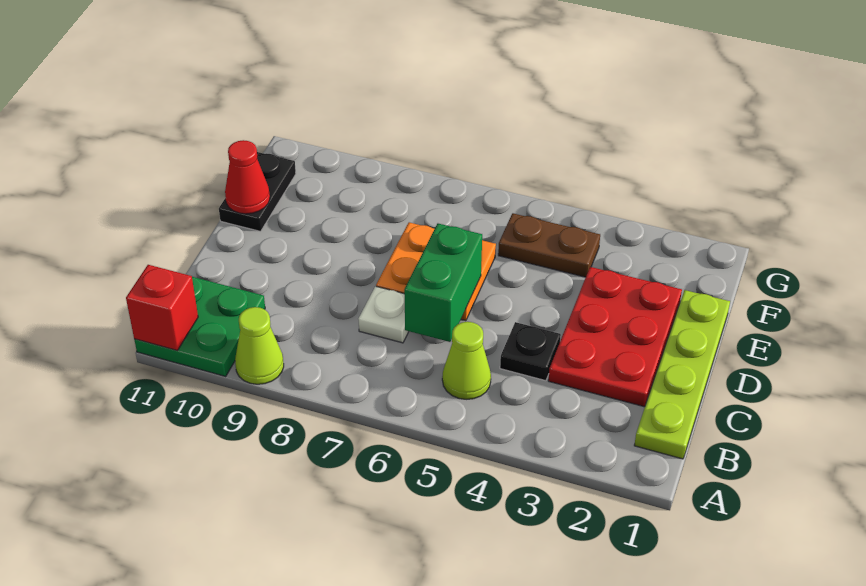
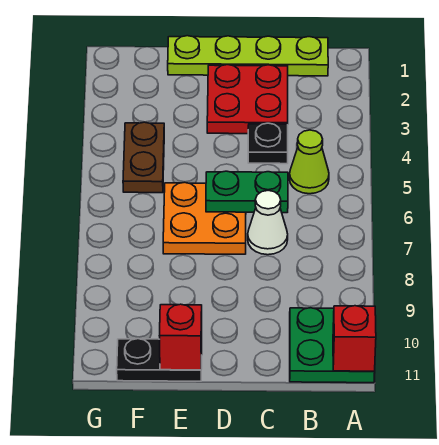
lime 1x1 cone [235,307,284,384] -> none
red 2x3 plate [548,267,682,407] -> red 2x2 plate [207,65,288,134]
green 1x2 brick [404,224,482,342] -> green 1x2 plate [206,171,288,213]
white 1x1 plate [359,286,409,343] -> white 1x1 cone [248,190,288,255]
red 1x1 cone [225,140,270,214] -> red 1x1 brick [160,304,202,370]

